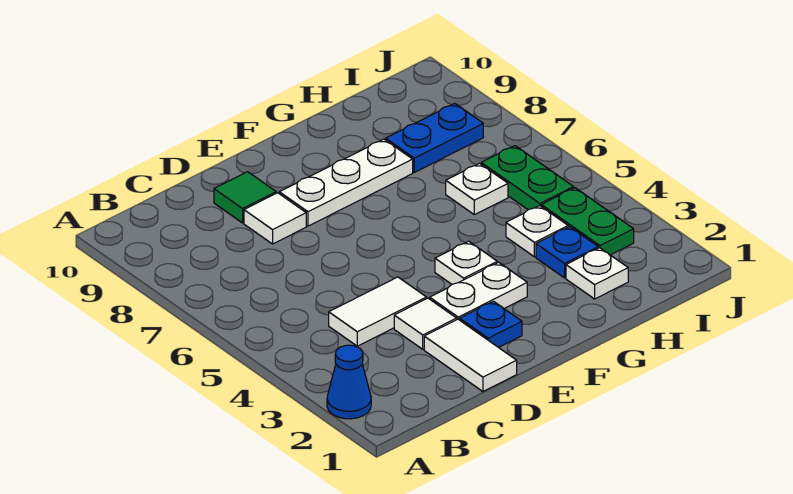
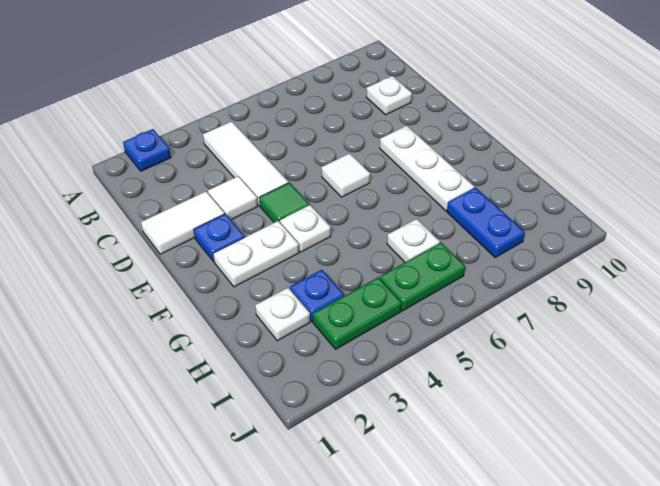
blue 1x1 cone [327,345,371,419] -> blue 1x1 plate [123,129,171,171]
white 1x2 tile [329,277,426,346] -> white 1x3 tile [203,121,288,206]
white 1x1 tile [244,193,306,244] -> white 1x1 tile moved to [321,153,370,197]
green 1x1 tile [214,172,276,223] -> green 1x1 tile moved to [259,183,309,223]
white 1x2 plate [430,262,527,320] -> white 1x2 plate turned to [213,221,299,287]
white 1x1 plate [506,206,568,257] -> white 1x1 plate moved to [366,76,412,115]

